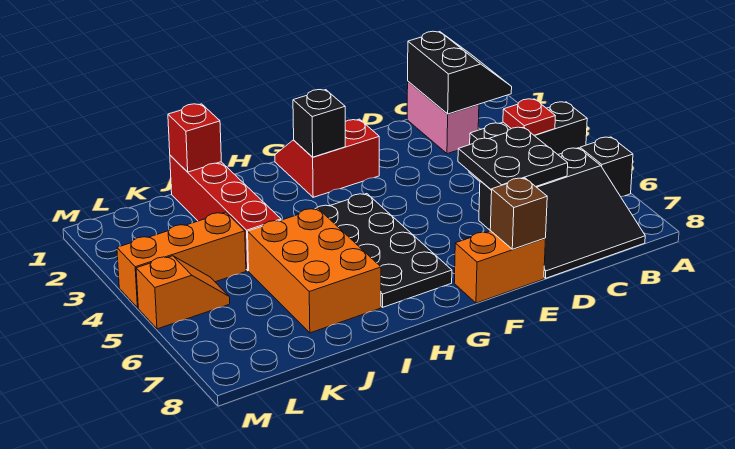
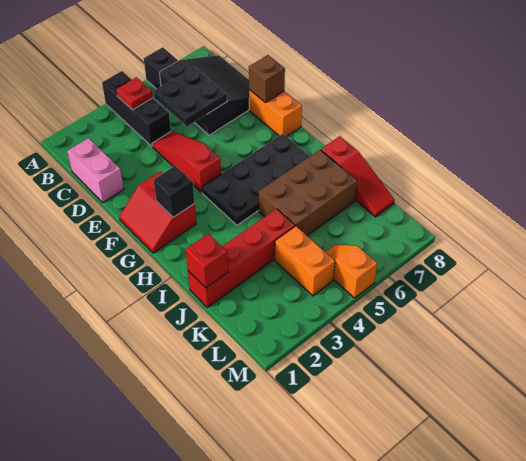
black 2x2 slope [408,31,512,114] -> none
pink 1x2 brick [407,82,479,154] -> pink 1x2 brick turned to [67,138,124,202]
none -> red 1x3 slope [152,131,221,193]
orange 2x3 brick [248,208,381,333] -> brown 2x3 brick [259,150,357,236]
none -> red 1x3 slope [321,136,395,217]
orange 1x3 brick [117,212,246,308] -> orange 1x2 brick [275,226,335,296]

